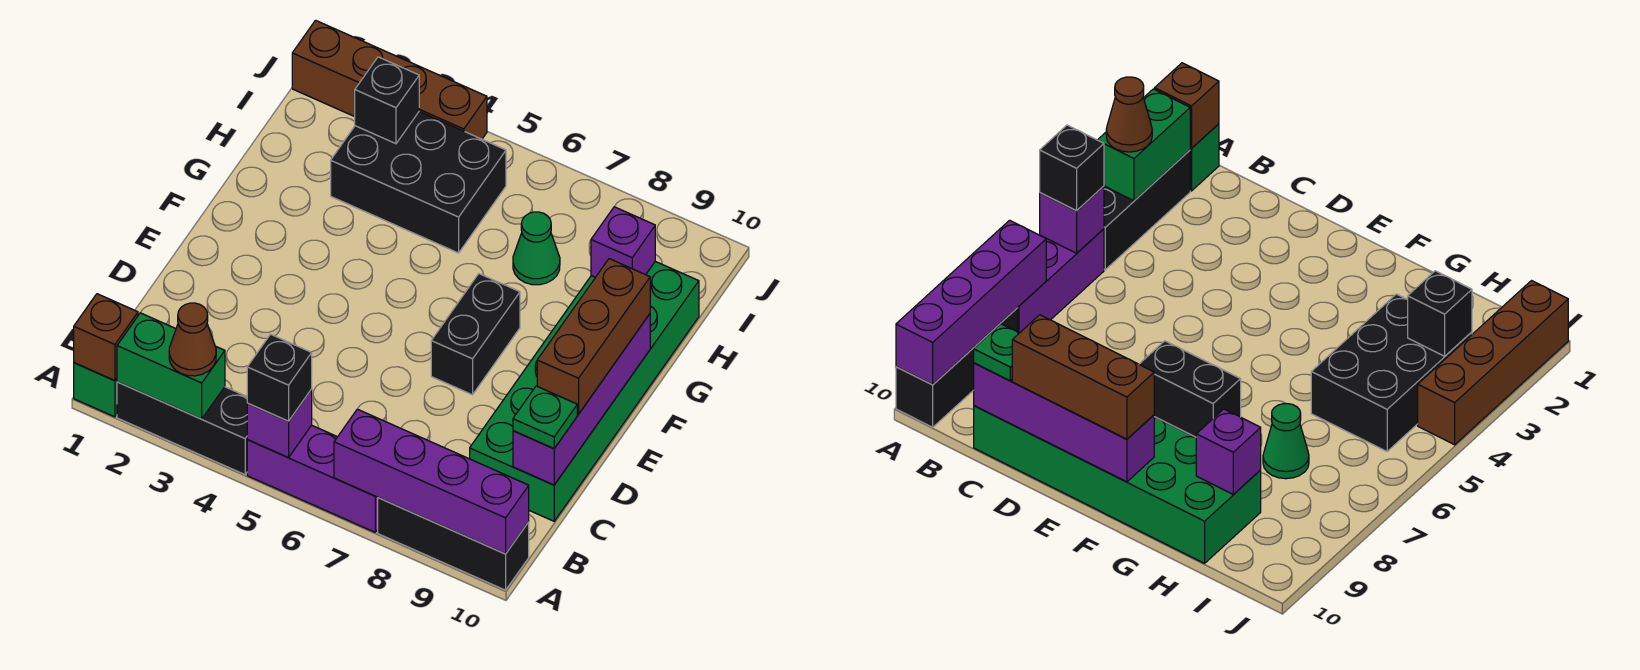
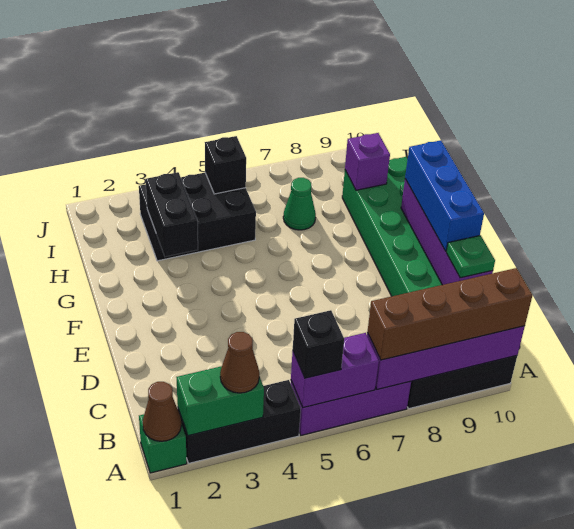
brown 1x1 brick [74,294,138,381] -> brown 1x1 cone [143,382,181,441]
purple 1x1 brick [247,389,312,458] -> purple 1x2 brick [291,333,379,408]
brown 1x3 brick [537,259,650,414] -> blue 1x3 brick [405,140,484,251]
black 1x2 brick [431,274,520,395] -> black 1x2 brick moved to [146,172,198,257]
black 1x1 brick [355,57,419,144] -> black 1x1 brick moved to [205,136,246,194]
brown 1x4 brick [292,20,487,139] -> brown 1x4 brick moved to [367,268,532,360]

